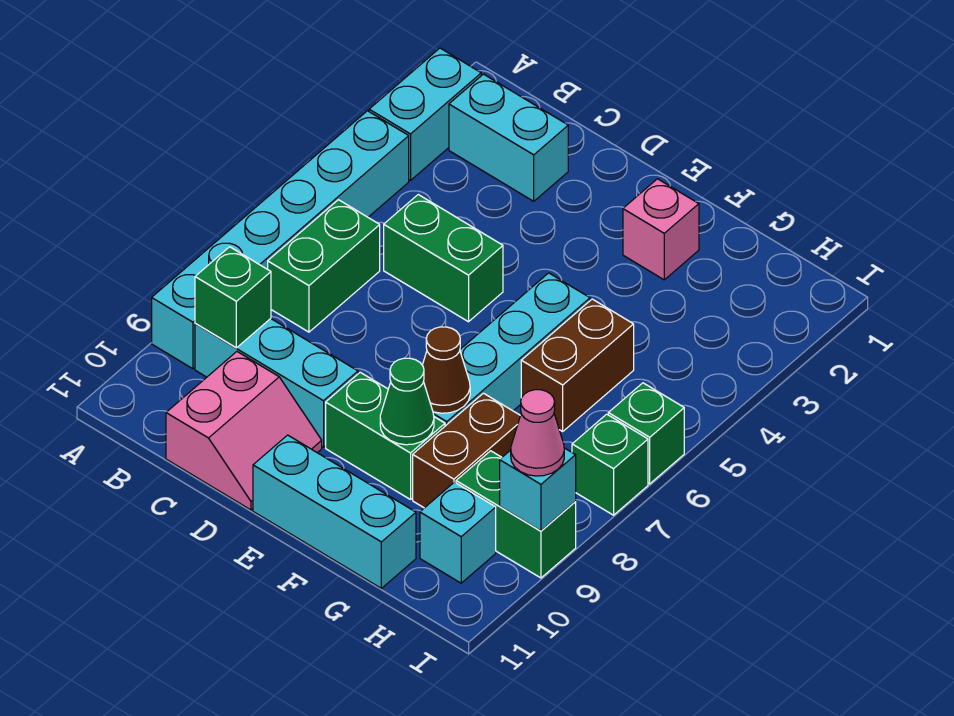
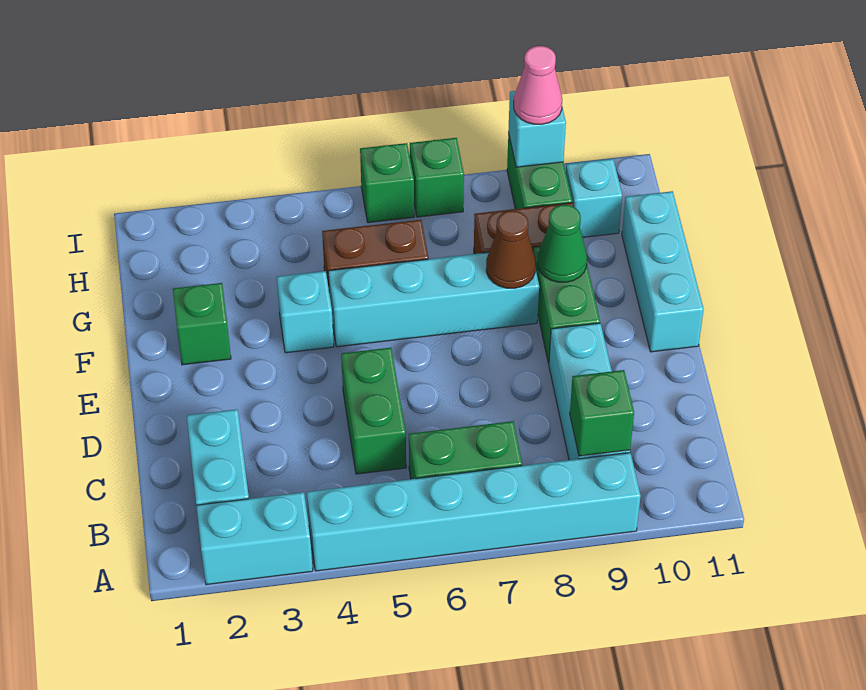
pink 2x2 slope [166,352,322,510] -> none
pink 1x1 brick [623,179,699,280] -> green 1x1 brick [173,283,231,365]
none -> cyan 1x1 brick [277,271,334,353]

